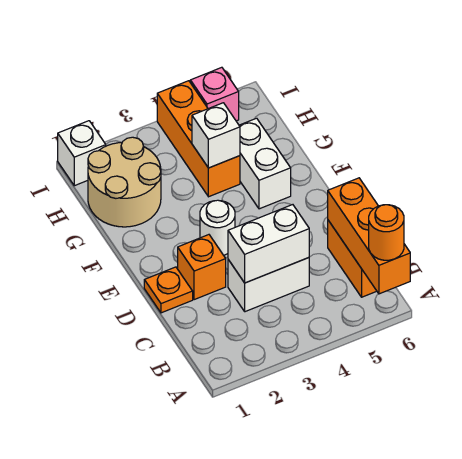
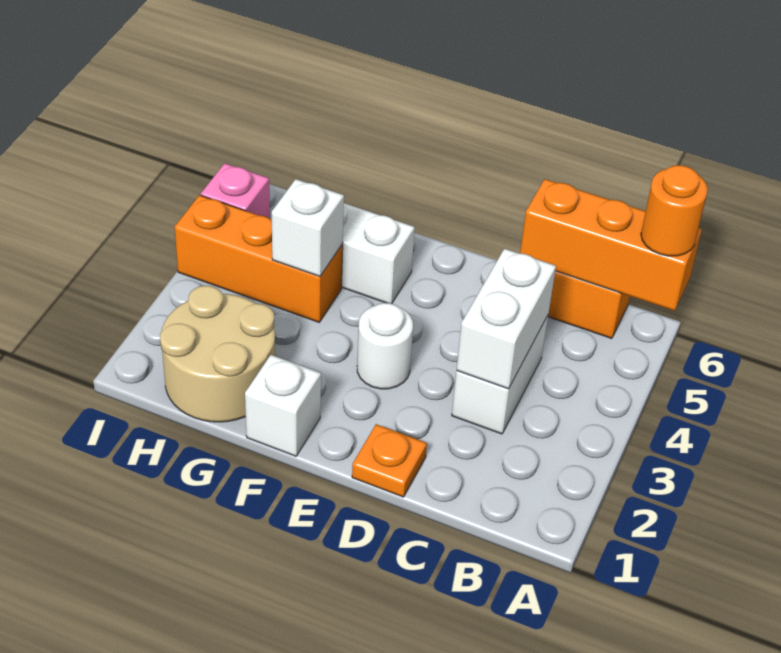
orange 1x1 brick [178,235,226,300] -> none
white 1x1 brick [58,121,106,186] -> white 1x1 brick moved to [245,355,321,456]

